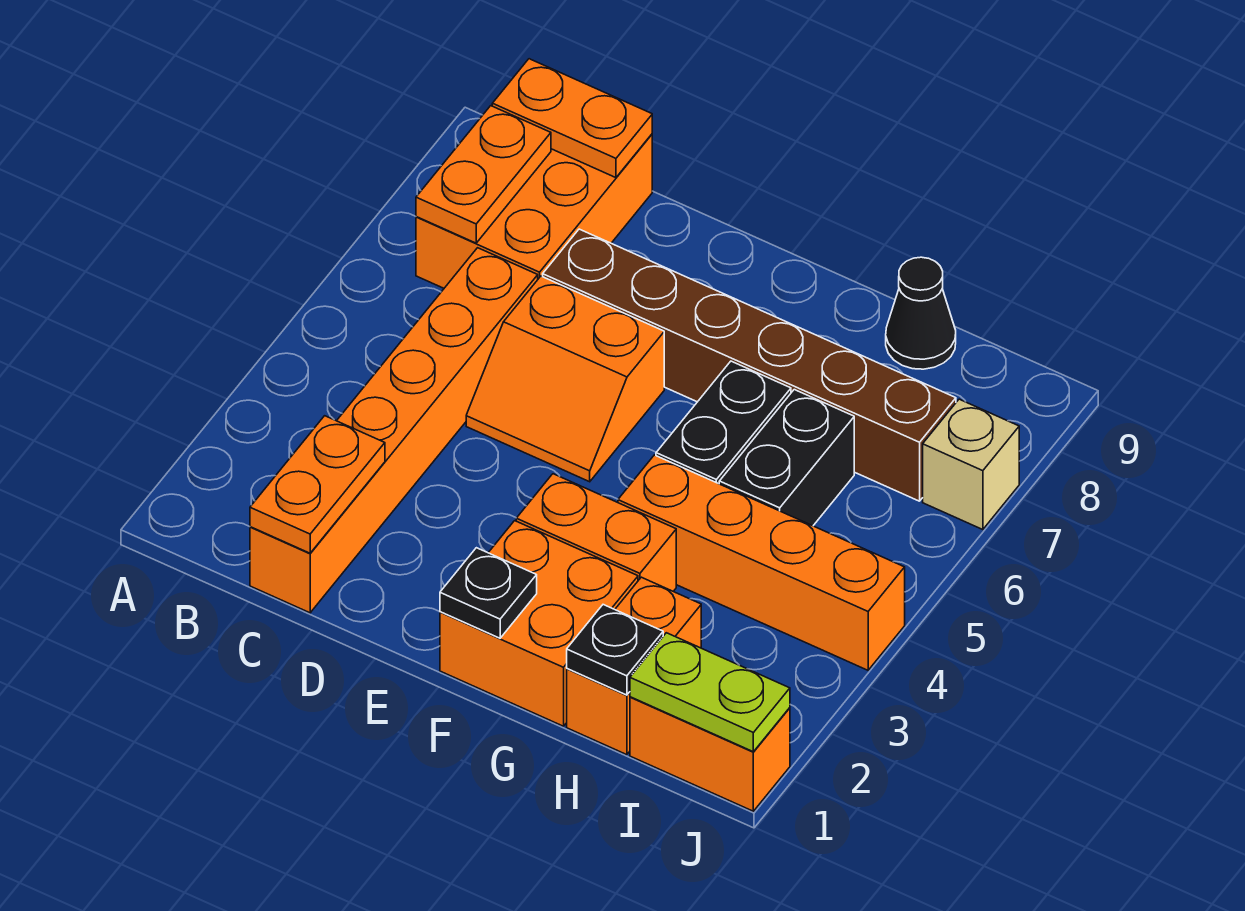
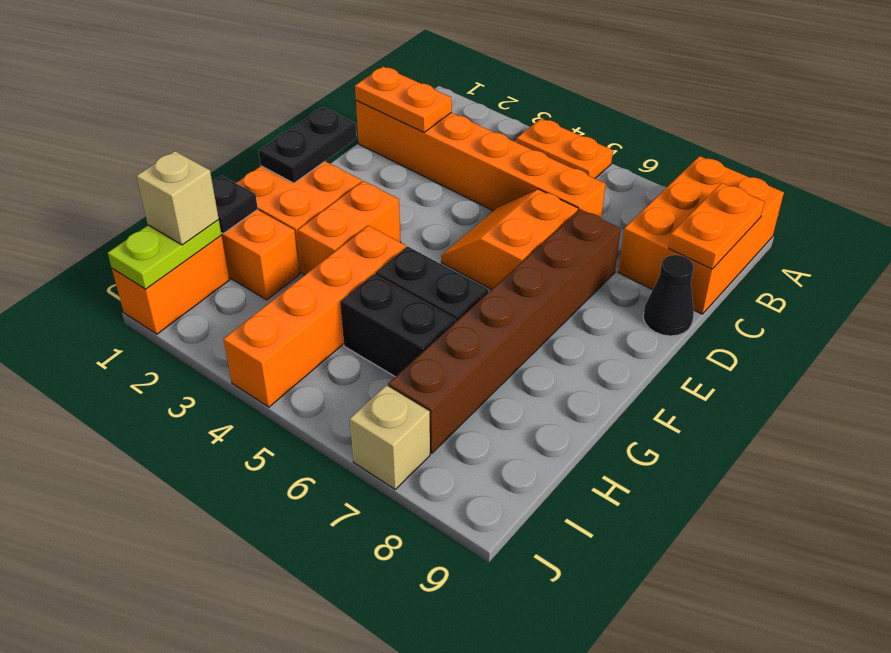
orange 2x3 brick [416,134,652,288] -> orange 2x3 brick turned to [618,156,784,314]
orange 1x2 plate [416,106,551,243] -> orange 1x2 plate moved to [517,118,613,178]
black 1x1 plate [440,548,537,638] -> black 1x2 plate [259,107,357,183]
black 1x1 cone [886,257,956,369] -> black 1x1 cone moved to [643,255,694,336]
none -> tan 1x1 brick [137,151,219,245]

